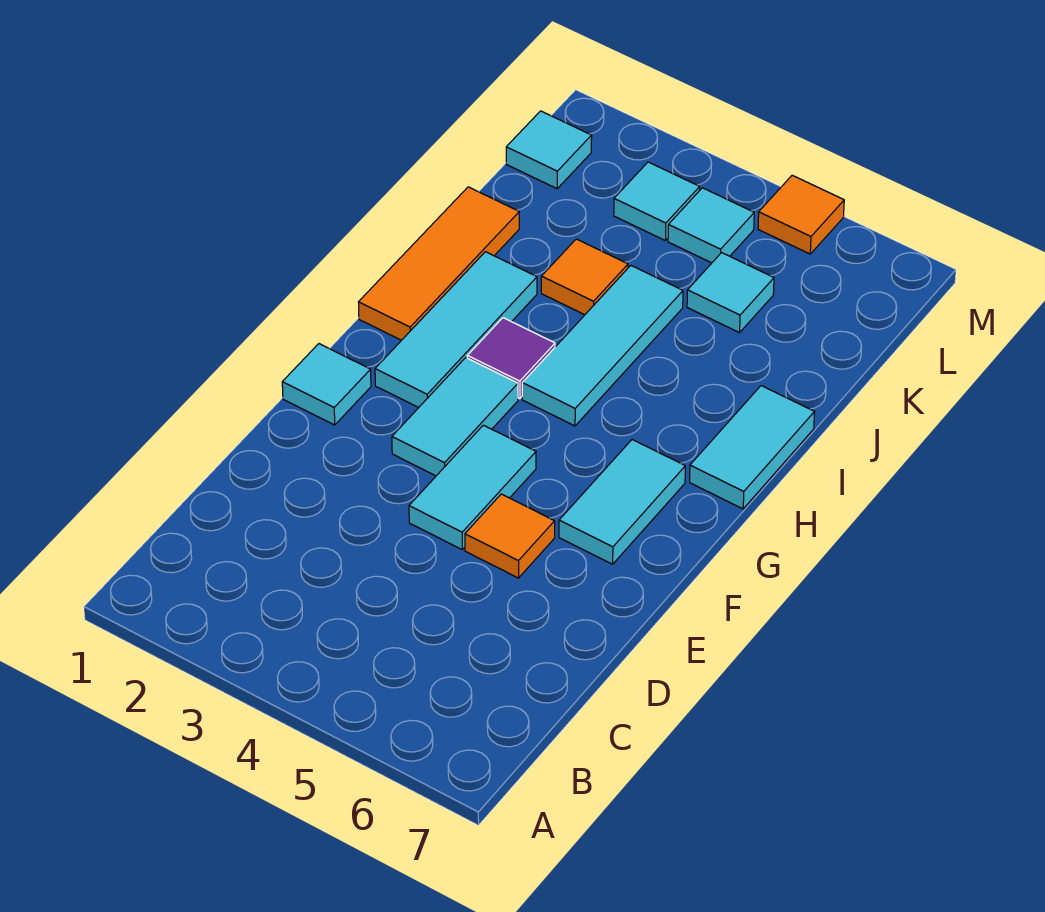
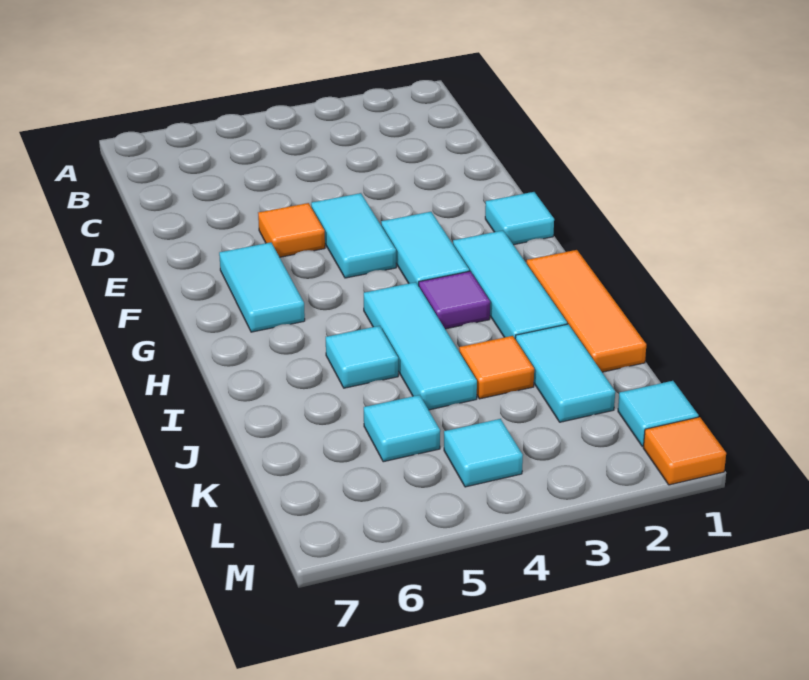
cyan 1x2 tile [690,386,815,509] -> cyan 1x2 tile moved to [515,324,615,422]
cyan 1x1 tile [614,162,700,240] -> cyan 1x1 tile moved to [326,326,398,388]
orange 1x1 tile [758,175,844,254] -> orange 1x1 tile moved to [643,417,726,485]

